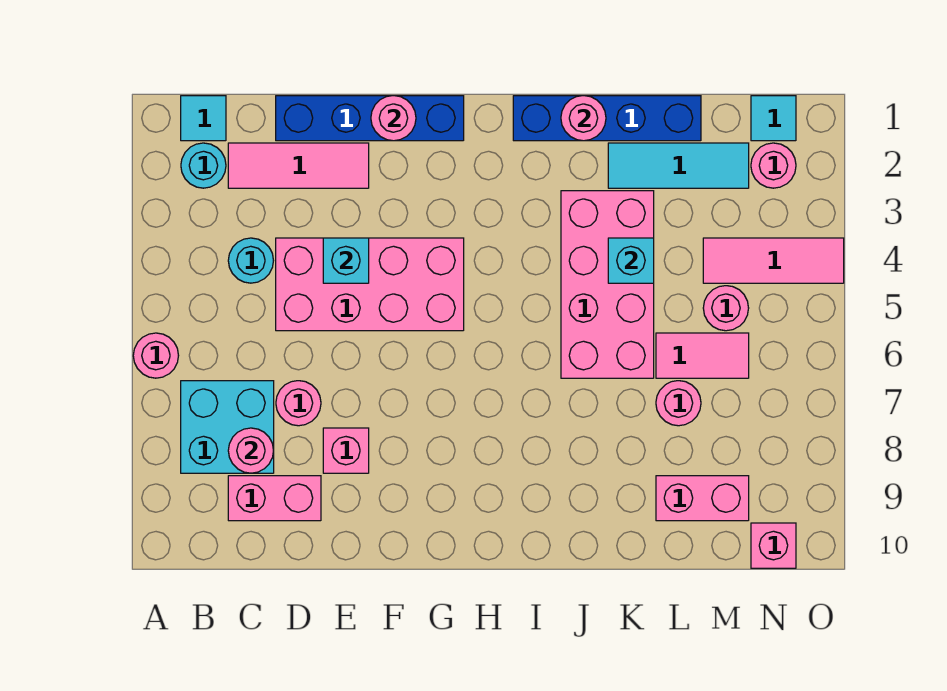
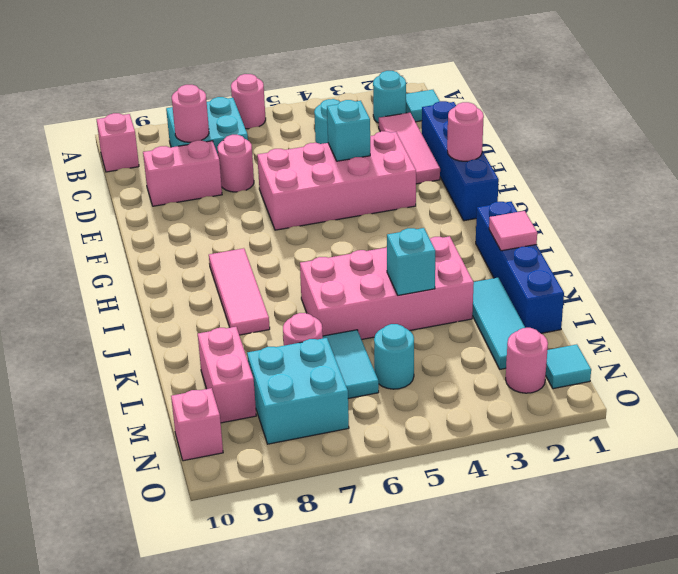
pink 1x2 brick [228,476,321,521] -> pink 1x2 brick turned to [143,140,222,206]
pink 2x4 brick [276,238,464,331] -> pink 2x4 brick turned to [257,131,416,230]
pink 1x1 brick [323,428,369,473] -> pink 1x1 brick moved to [96,113,139,172]
pink 1x1 round brick [561,96,606,141] -> pink 1x1 tile [489,211,537,251]
pink 1x2 tile [656,333,749,378] -> cyan 1x2 tile [323,330,379,399]
pink 1x3 tile [703,238,844,283] -> pink 1x3 tile moved to [209,248,270,335]
pink 1x1 round brick [703,286,749,331] -> cyan 1x1 round brick [374,324,414,389]
none -> cyan 2x2 brick [247,338,349,444]

